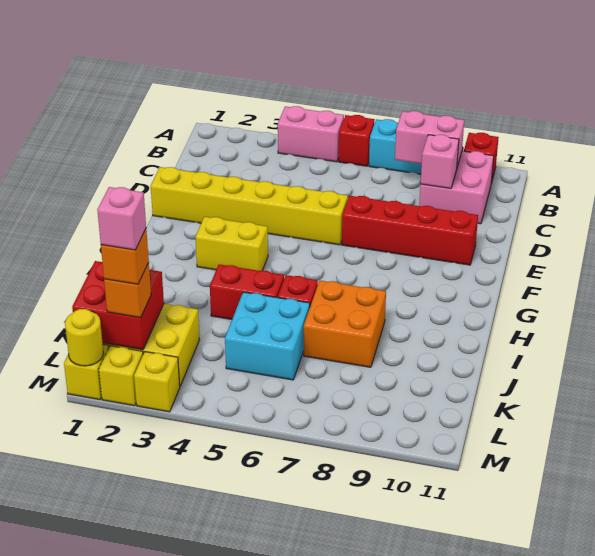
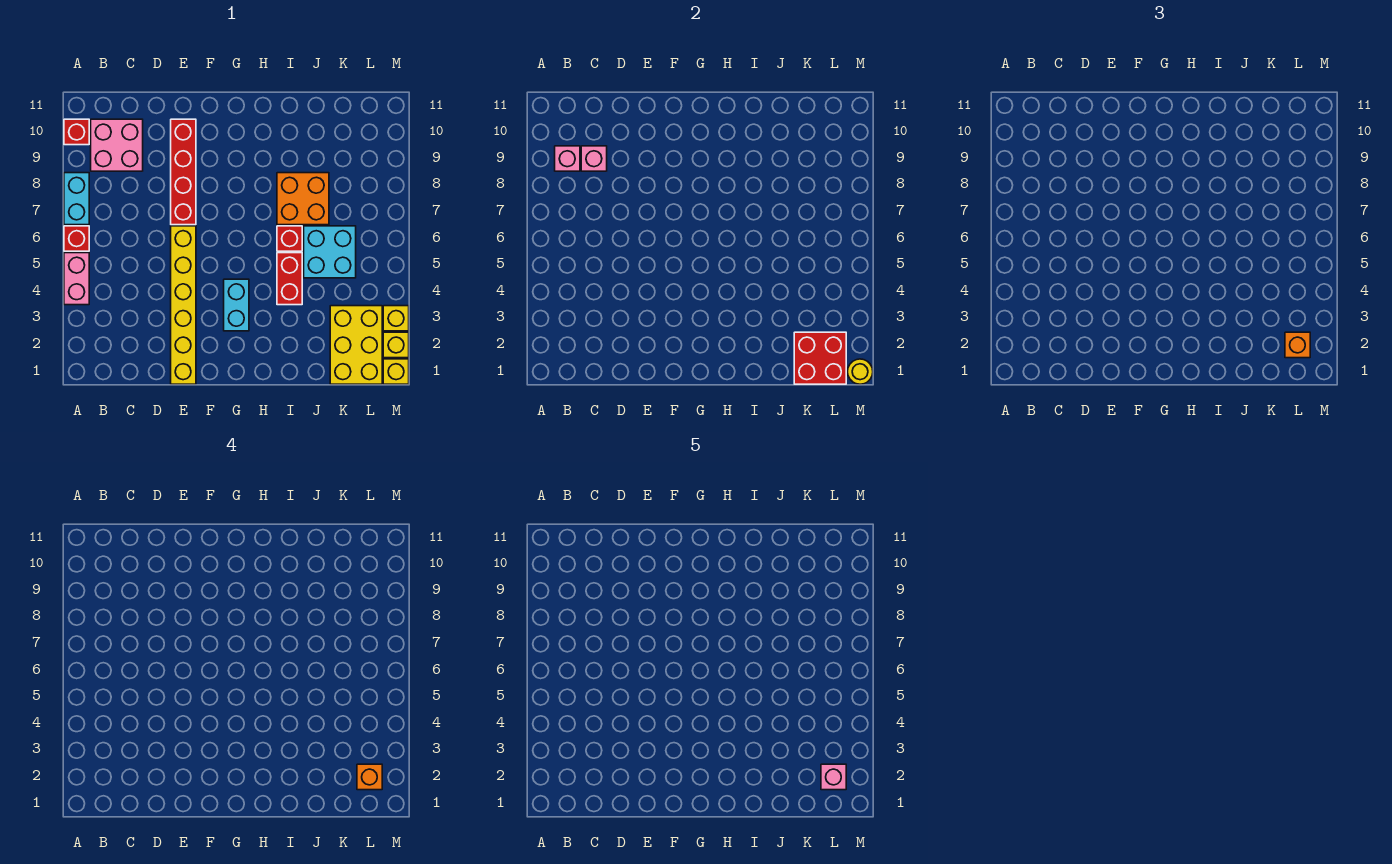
pink 1x2 brick [395,111,464,167] -> pink 1x1 brick [555,146,580,171]
yellow 1x2 brick [195,217,268,271] -> cyan 1x2 brick [224,279,249,331]

